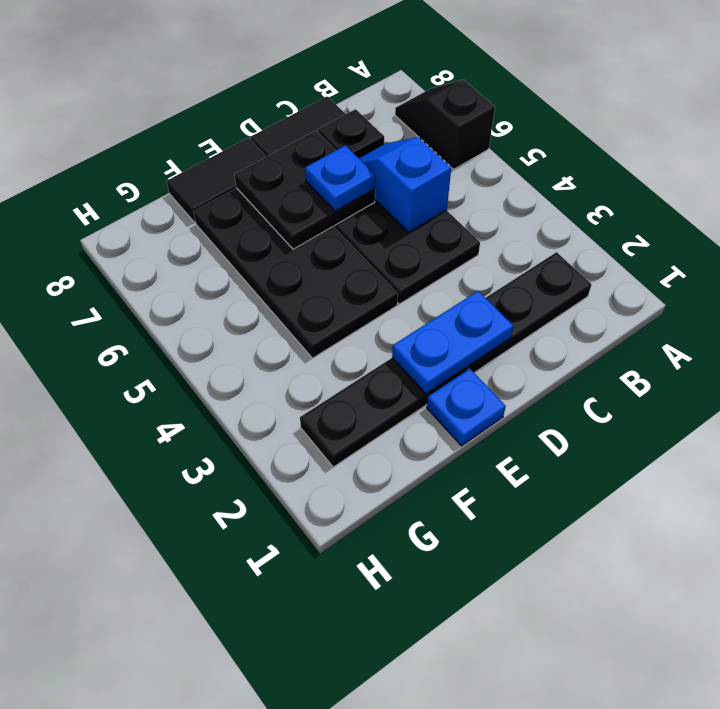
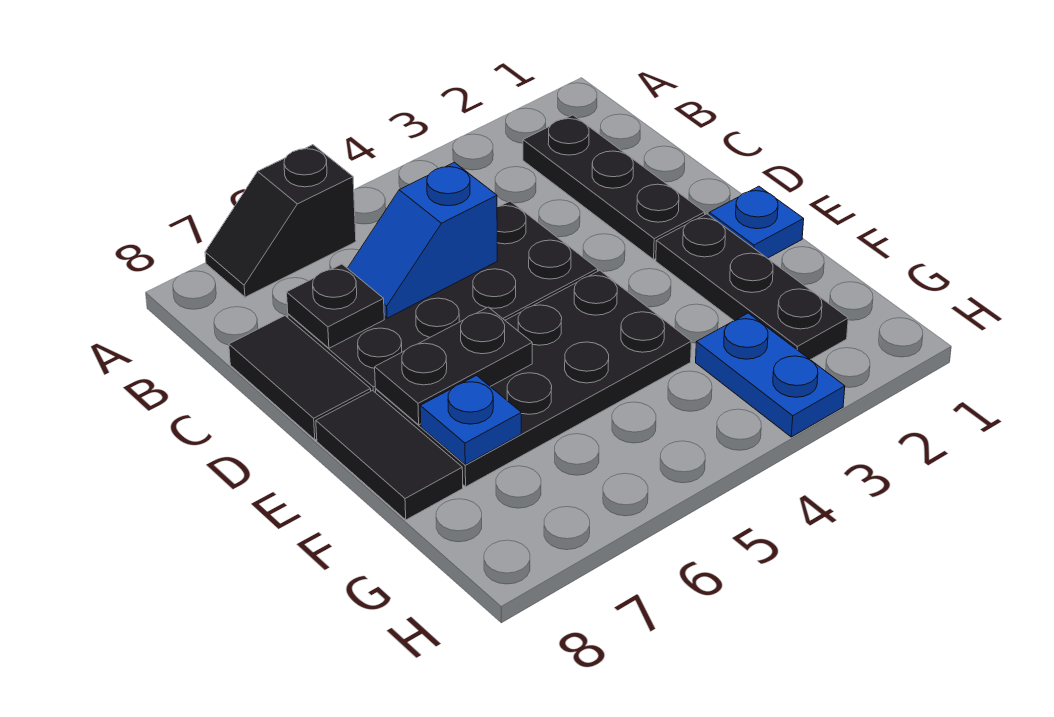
blue 1x2 plate [392,291,513,394] -> blue 1x2 plate moved to [696,313,845,437]
black 2x2 plate [234,131,375,249] -> black 1x2 plate [375,307,532,425]
blue 1x1 plate [305,145,375,211] -> blue 1x1 plate moved to [420,375,521,465]

